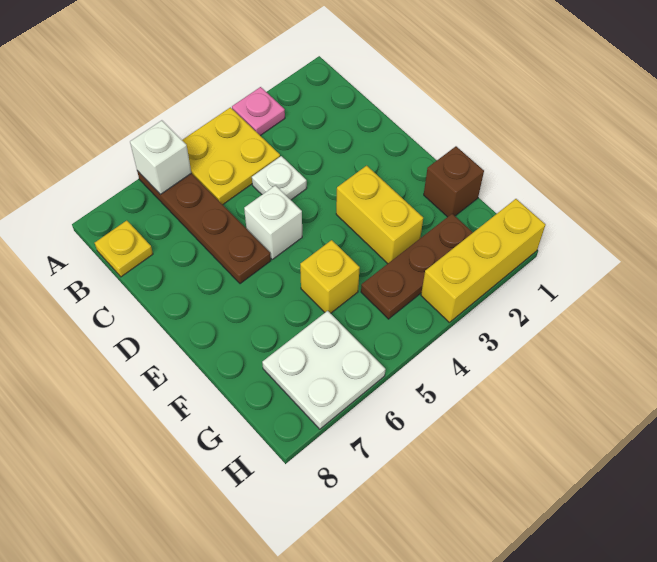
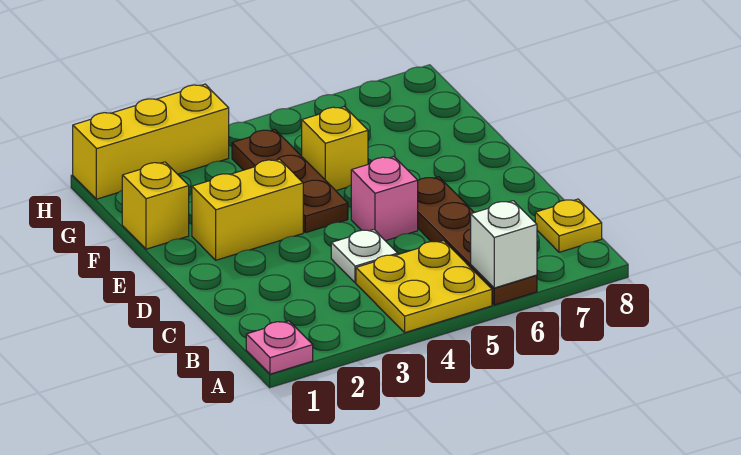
pink 1x1 plate [232,87,285,136] -> pink 1x1 plate moved to [246,321,313,374]
white 1x1 brick [244,185,302,259] -> pink 1x1 brick [351,157,418,241]
yellow 1x2 brick [336,166,423,264] -> yellow 1x2 brick turned to [192,159,303,260]
brown 1x1 brick [424,146,484,217] -> yellow 1x1 brick [122,162,189,249]
brown 1x3 plate [361,214,473,319] -> brown 1x3 plate turned to [232,129,348,233]
white 2x2 plate [262,311,386,429] -> none

